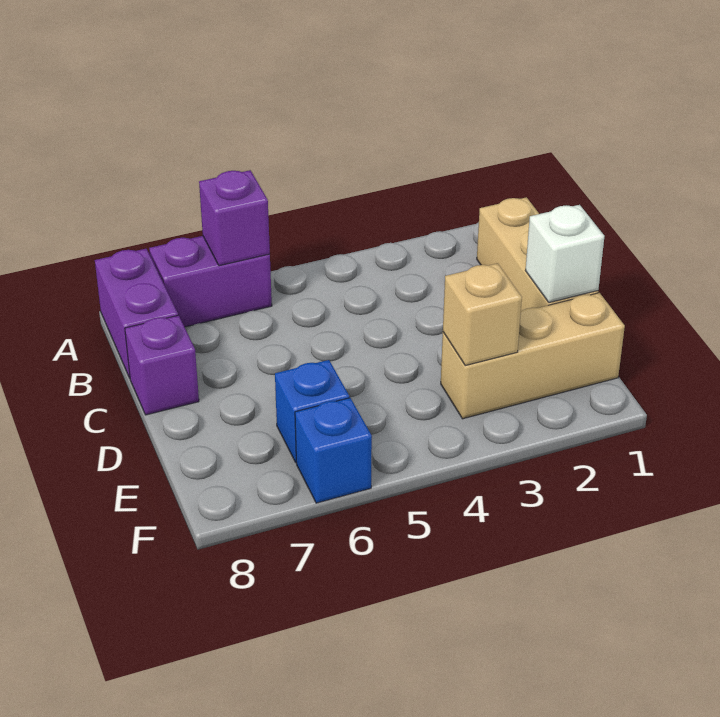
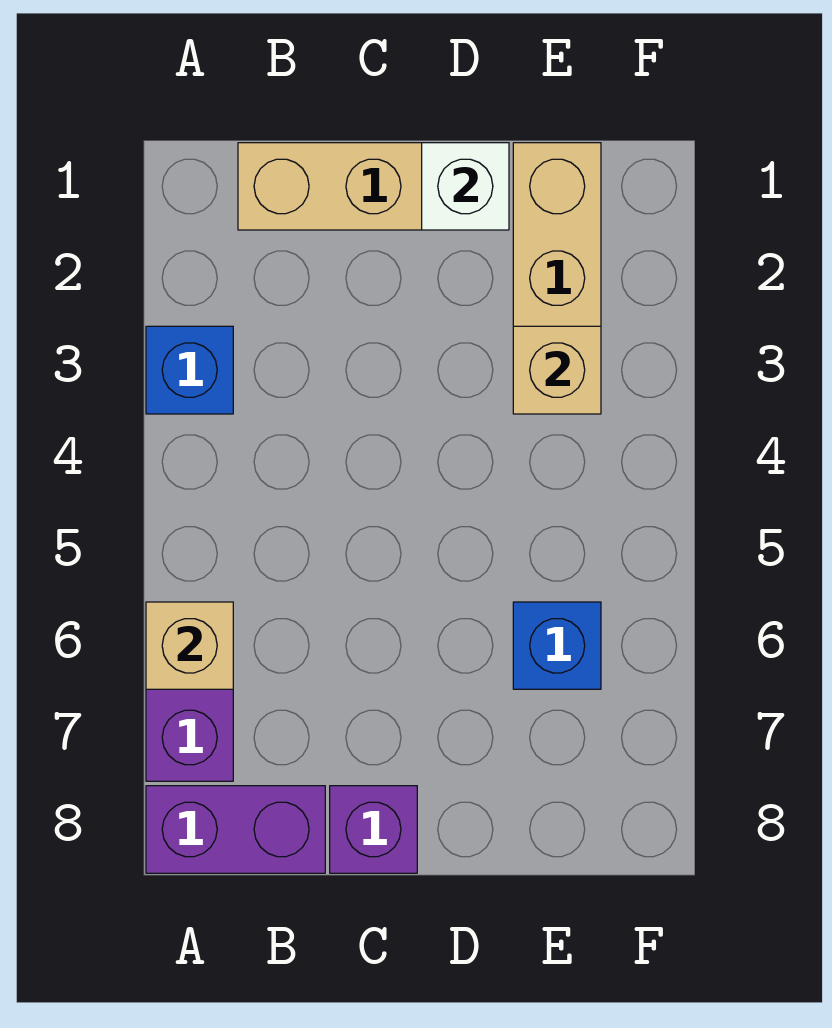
purple 1x1 brick [199,170,270,266] -> tan 1x1 brick [146,602,233,689]
blue 1x1 brick [295,398,372,503] -> blue 1x1 brick moved to [146,326,233,414]

